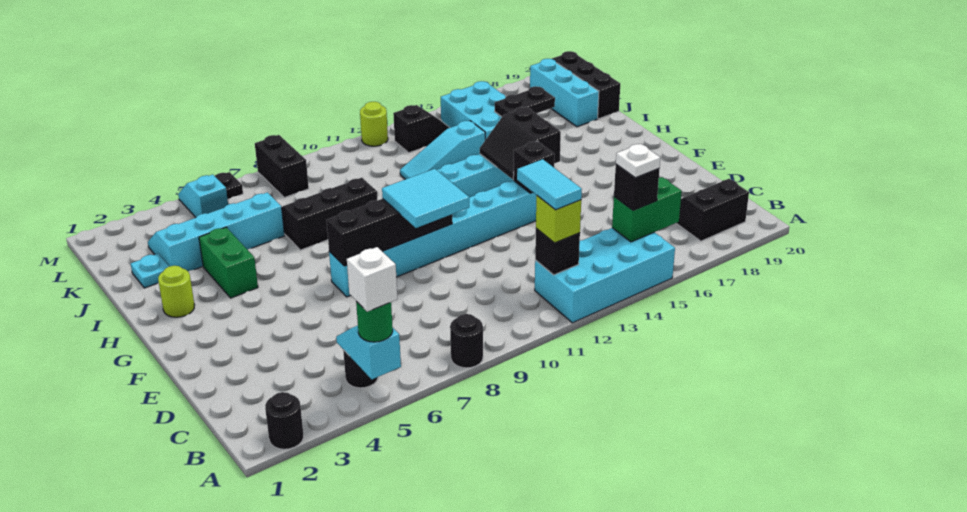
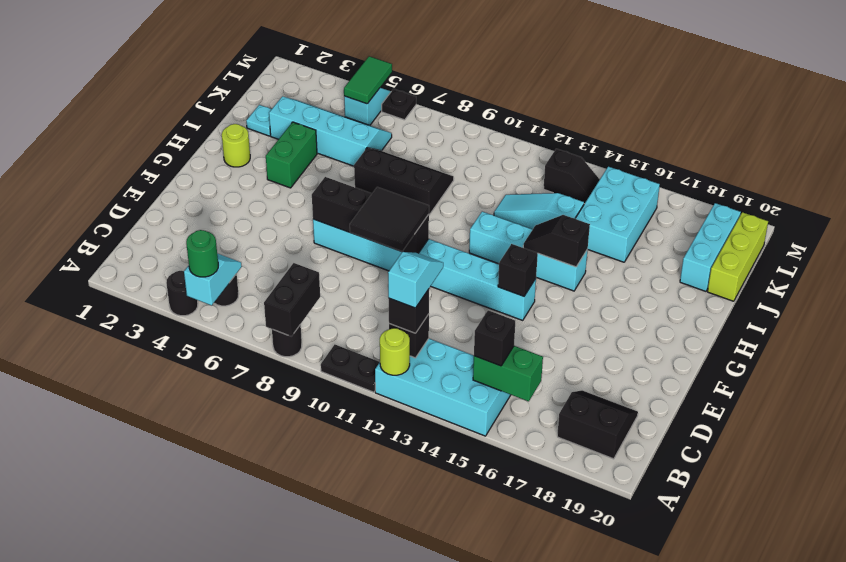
black 1x1 round brick [265,392,304,449] -> black 1x1 round brick moved to [166,271,198,316]
white 1x1 brick [347,247,397,312] -> none
lime 1x1 brick [536,196,581,243] -> black 1x1 brick [389,289,429,333]
cyan 1x2 tile [517,159,582,210] -> cyan 1x2 slope [388,252,443,308]
white 1x1 plate [616,144,660,178] -> none
cyan 2x2 tile [382,169,469,228] -> black 2x2 tile [350,187,429,251]
black 2x2 slope [480,107,561,179] -> black 1x2 slope [523,215,590,267]
black 1x2 plate [495,86,555,117] -> black 1x2 plate moved to [321,345,379,392]
black 1x3 brick [552,51,620,119] -> lime 1x3 brick [707,212,768,301]
none -> green 1x2 tile [344,56,392,104]
black 1x2 brick [255,135,309,198] -> black 1x2 brick moved to [264,263,320,336]
lime 1x1 round brick [360,102,388,146] -> lime 1x1 round brick moved to [380,328,410,375]

